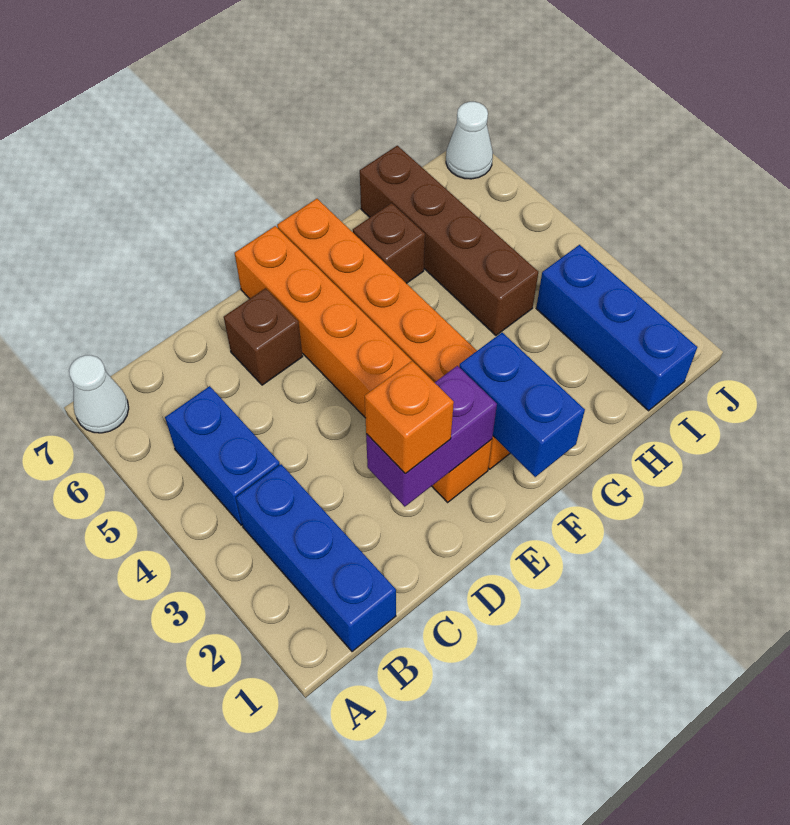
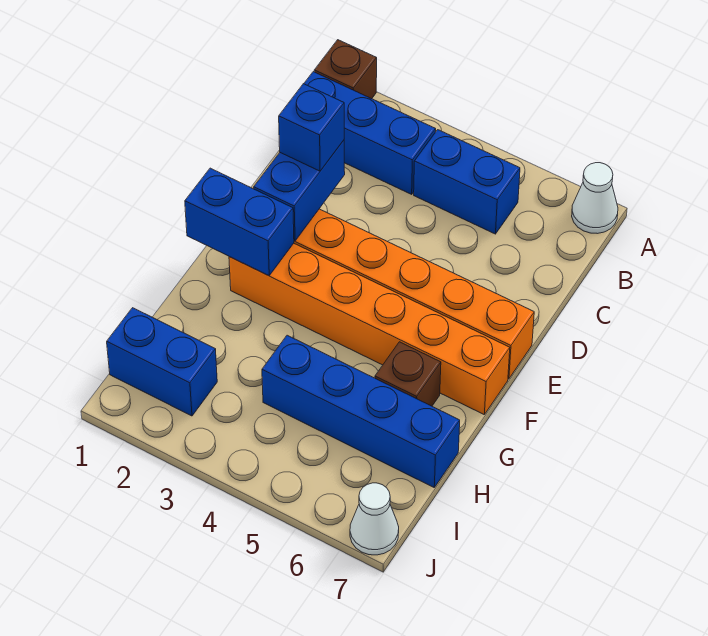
purple 1x2 brick [366,366,497,507] -> blue 1x2 brick [254,140,345,241]
orange 1x1 brick [365,361,454,474] -> blue 1x1 brick [279,84,344,171]
brown 1x1 brick [224,288,303,385] -> brown 1x1 brick moved to [314,40,377,99]
brown 1x4 brick [360,146,538,335] -> blue 1x4 brick [262,335,460,487]
blue 1x3 brick [536,245,697,411] -> blue 1x2 brick [107,308,217,416]

